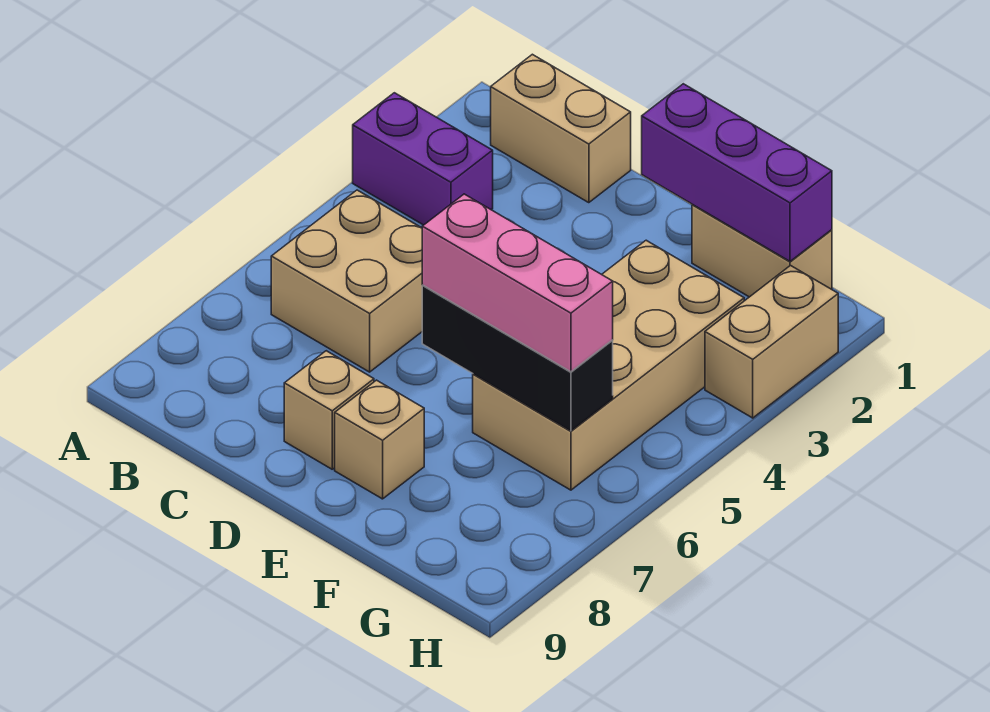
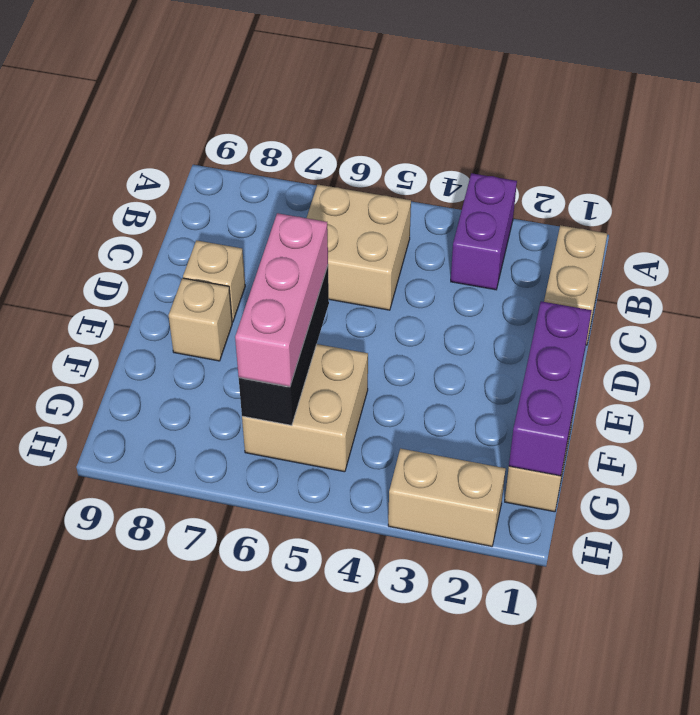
tan 2x4 brick [473,240,744,490] -> tan 2x2 brick [242,344,368,472]

